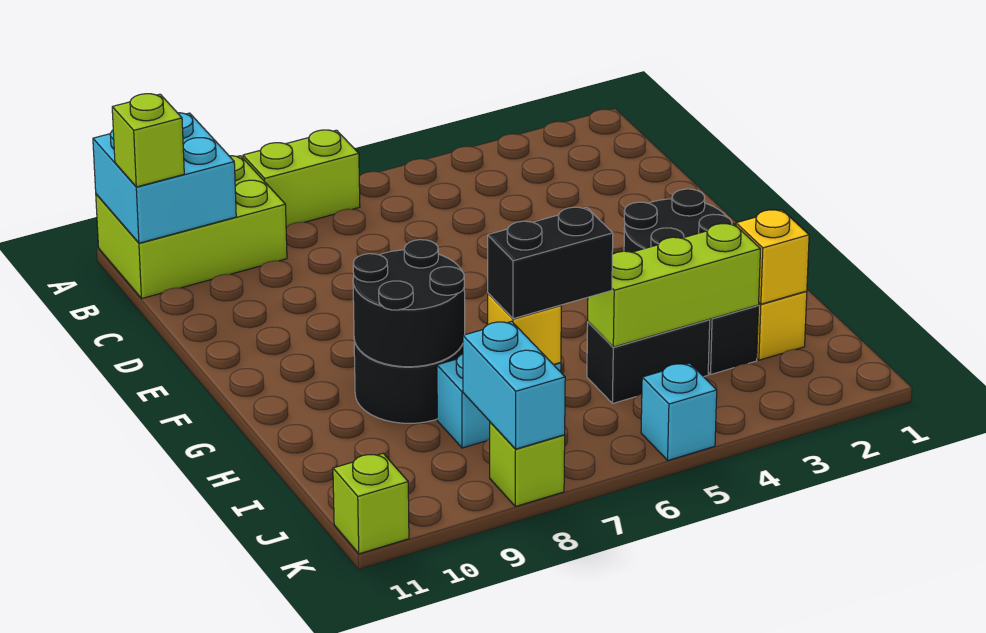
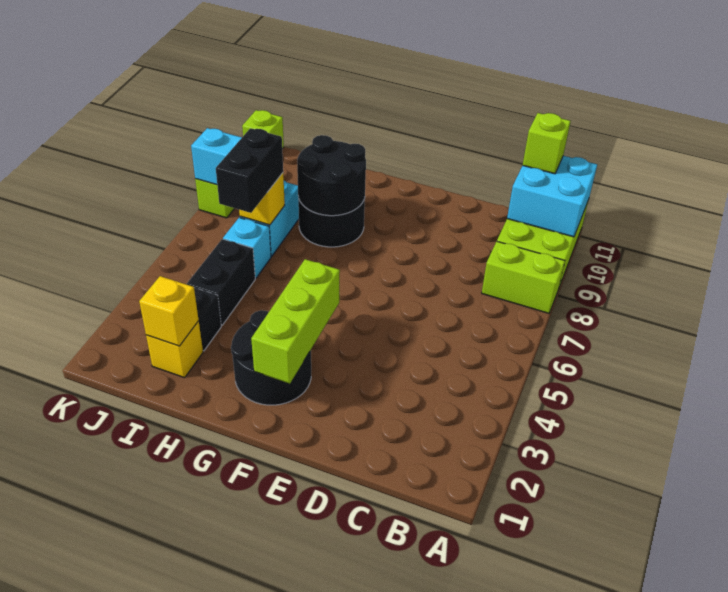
lime 1x2 brick [243,130,360,227] -> lime 1x2 brick turned to [482,242,565,313]
lime 1x3 brick [588,224,760,347] -> lime 1x3 brick moved to [251,259,340,384]
cyan 1x1 brick [641,363,717,460] -> cyan 1x1 brick moved to [223,218,271,278]

